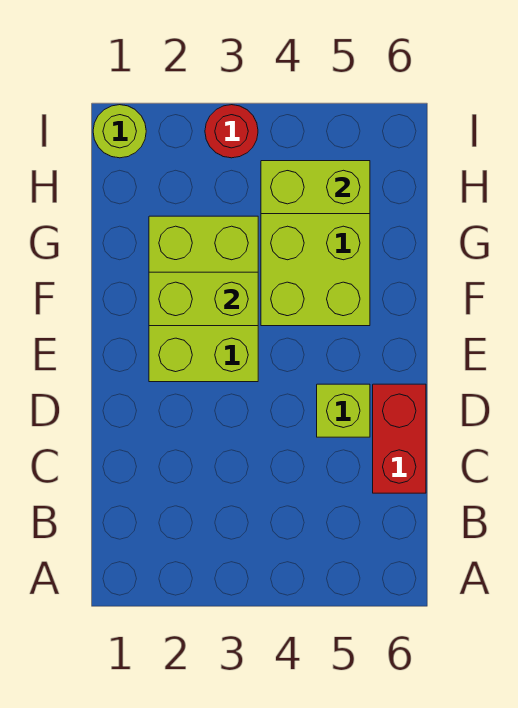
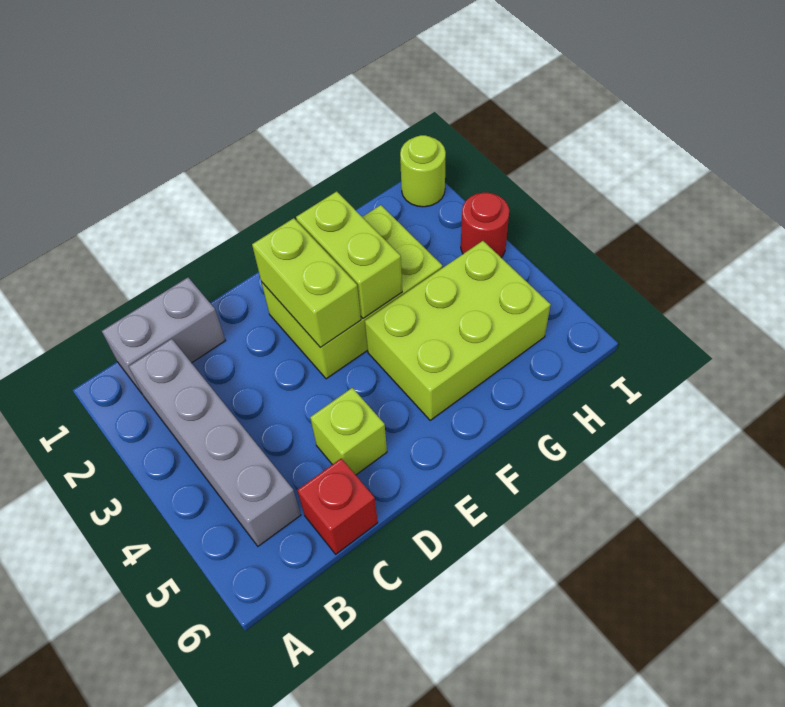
none -> grey 1x2 brick [102,277,225,393]
none -> grey 1x4 brick [129,339,301,546]
red 1x2 brick [373,384,426,493] -> red 1x1 brick [297,458,378,554]
lime 1x2 brick [261,161,370,214] -> lime 1x2 brick moved to [252,218,361,348]

